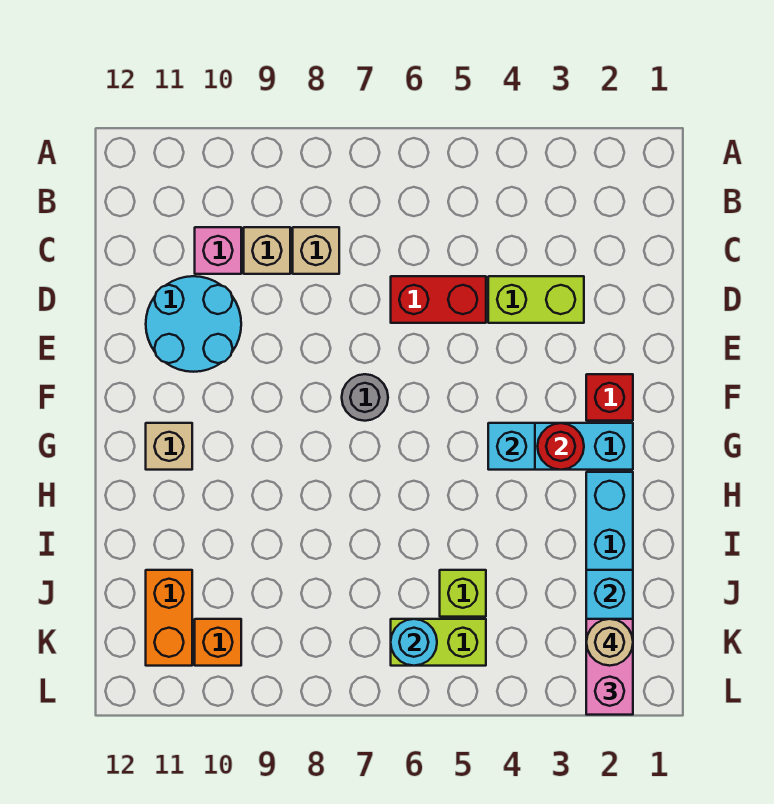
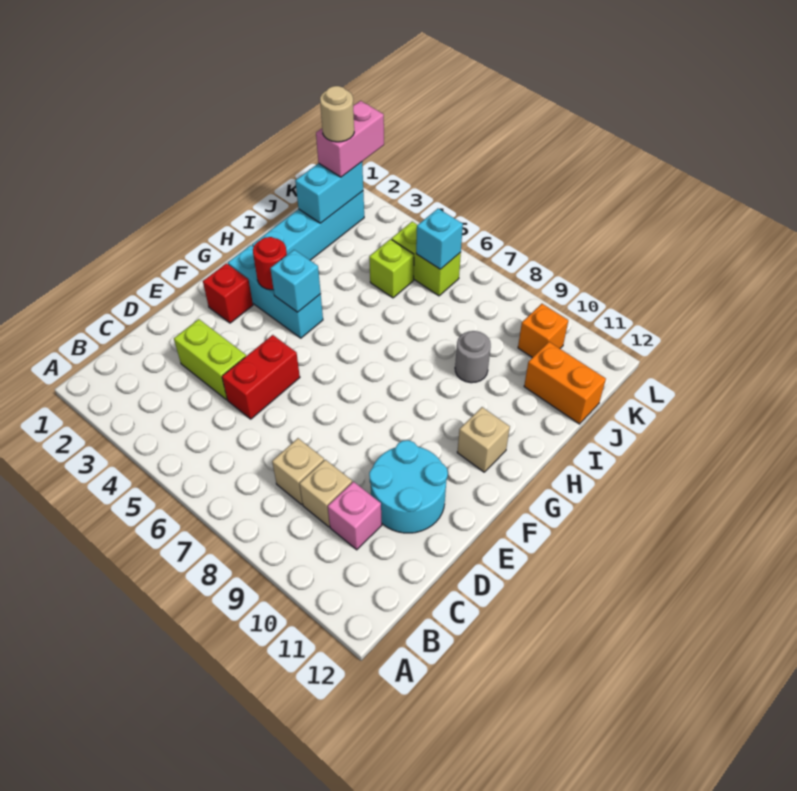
red 1x2 brick [391,276,486,323] -> red 1x2 brick turned to [222,335,300,419]
grey 1x1 round brick [342,374,388,421] -> grey 1x1 round brick moved to [455,331,491,383]
orange 1x2 brick [146,570,192,666] -> orange 1x2 brick turned to [524,342,606,424]
cyan 1x1 round brick [391,619,437,666] -> cyan 1x1 brick [416,209,463,269]

